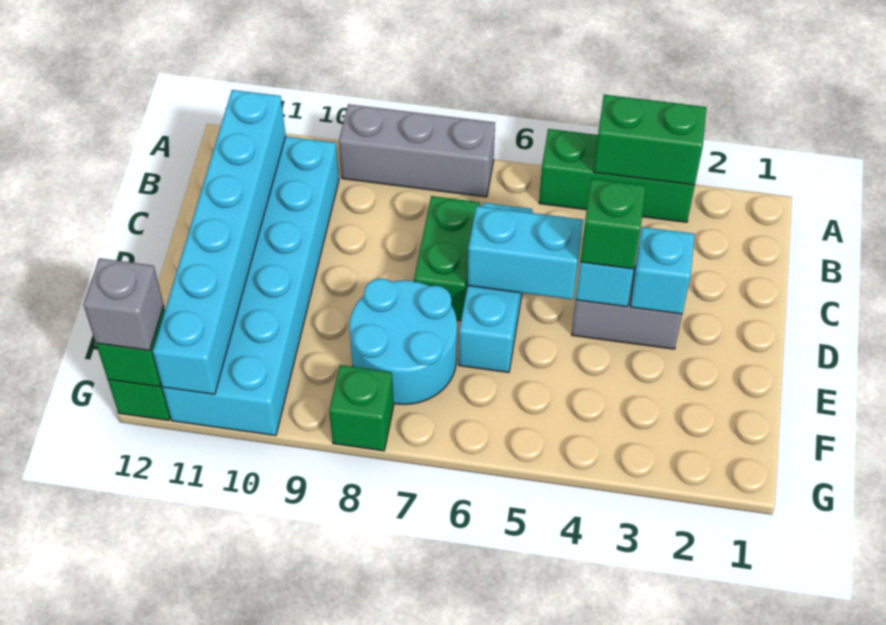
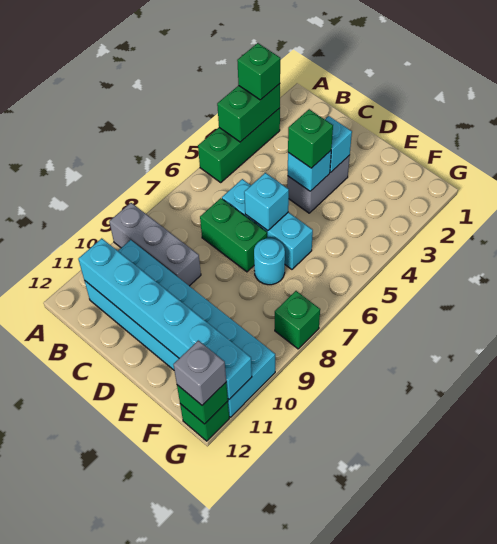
none -> green 1x1 brick [237,43,280,100]
grey 1x3 brick [339,104,495,197] -> grey 1x3 brick turned to [109,203,201,286]
cyan 1x2 brick [468,206,583,300] -> cyan 1x1 brick [244,173,289,231]
cyan 2x2 round brick [349,279,457,404] -> cyan 1x1 round brick [254,238,285,285]

